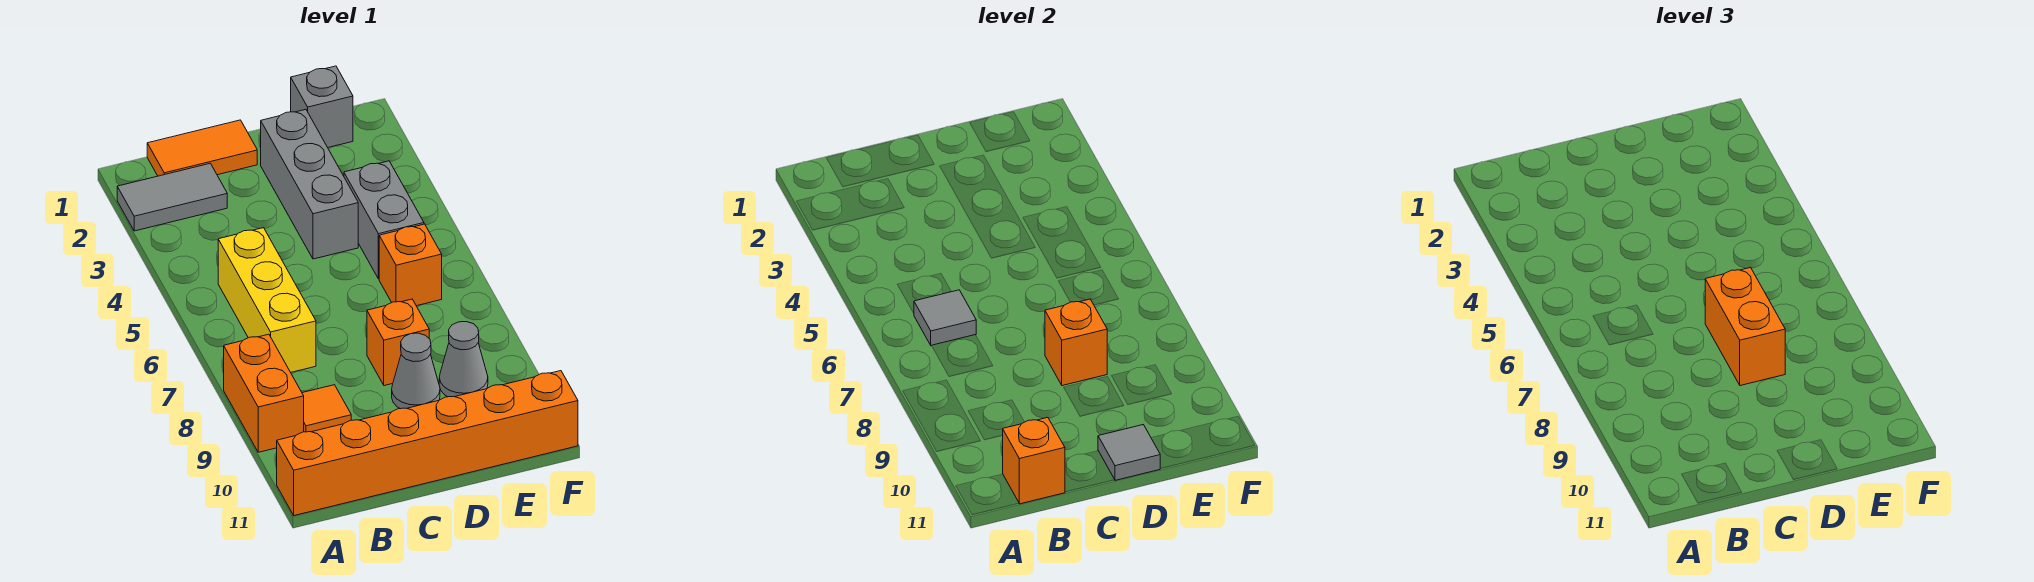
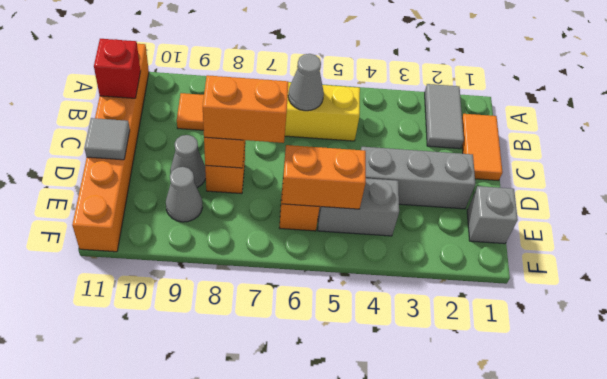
orange 1x2 brick [224,334,304,452] -> orange 1x2 brick moved to [282,145,366,209]
grey 1x1 tile [914,290,976,346] -> grey 1x1 cone [288,54,324,111]
orange 1x1 brick [1002,417,1065,504] -> red 1x1 brick [94,39,141,98]

